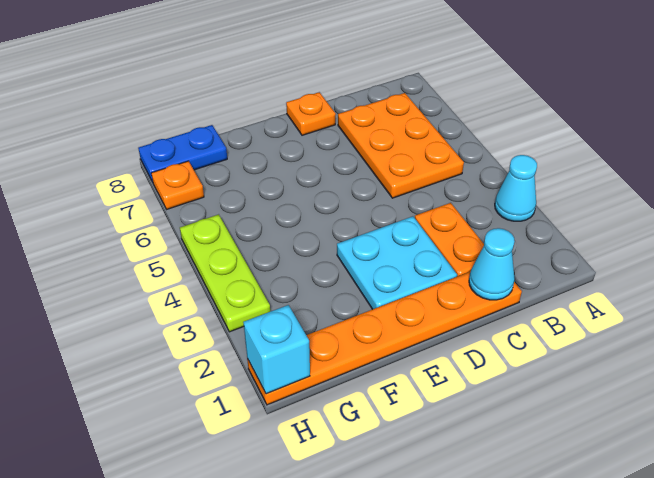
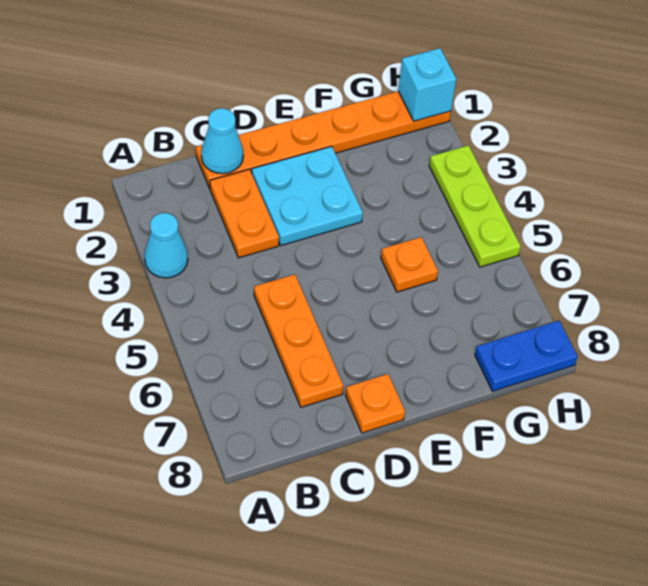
orange 2x3 plate [338,93,464,198] -> orange 1x3 plate [254,274,343,407]
orange 1x1 plate [151,161,204,209] -> orange 1x1 plate moved to [381,237,438,292]

